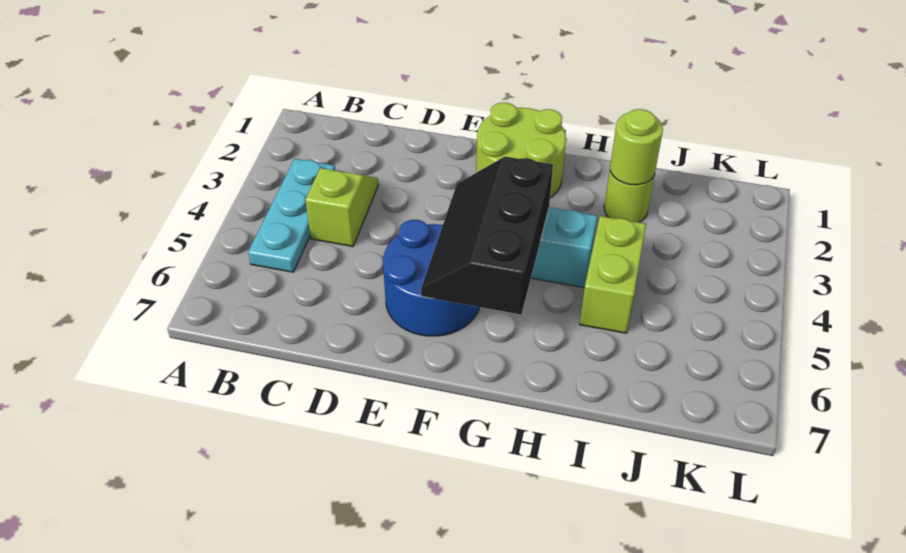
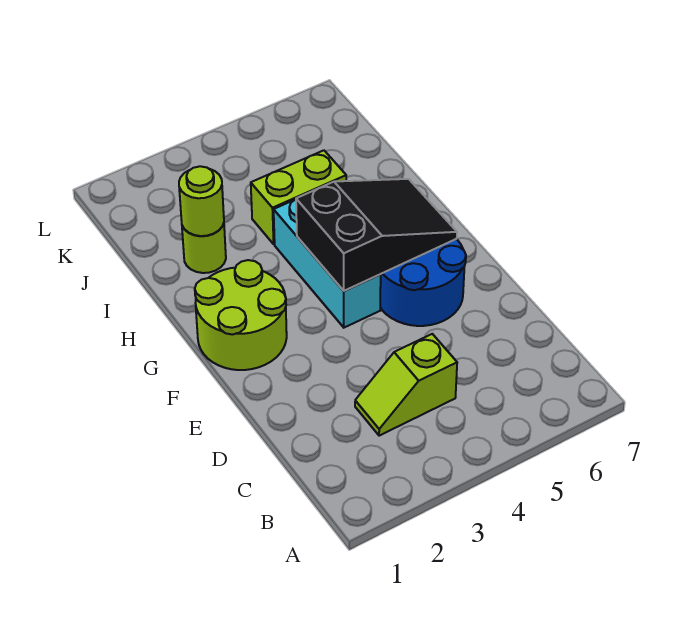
cyan 1x3 plate [248,159,335,272] -> none
black 2x3 slope [421,157,553,315] -> black 2x3 slope turned to [296,179,457,291]

